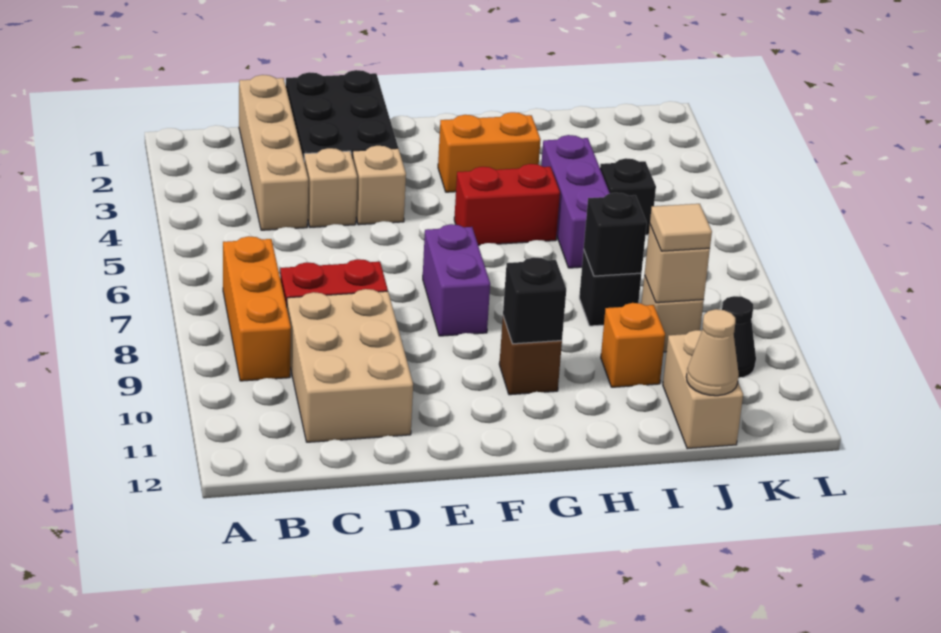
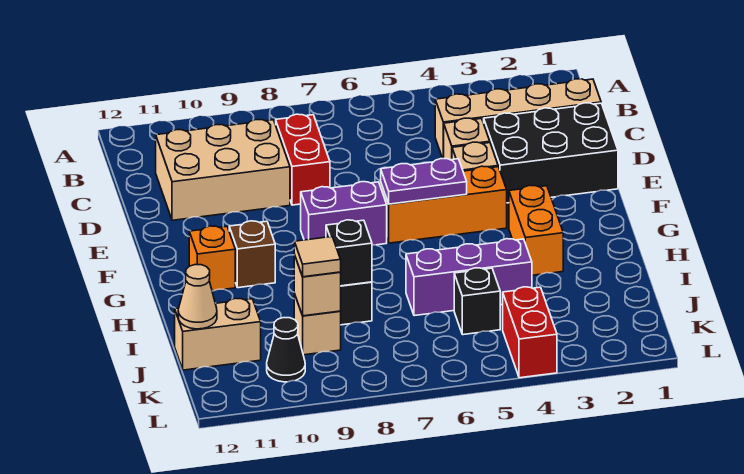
orange 1x3 brick [223,236,291,381] -> orange 1x3 brick moved to [381,166,507,243]
none -> purple 1x2 plate [381,158,467,204]
red 1x2 brick [454,164,560,245] -> red 1x2 brick moved to [503,287,557,378]
black 1x1 brick [503,257,566,344] -> none
orange 1x1 brick [601,303,665,387] -> orange 1x1 brick moved to [189,226,235,291]

